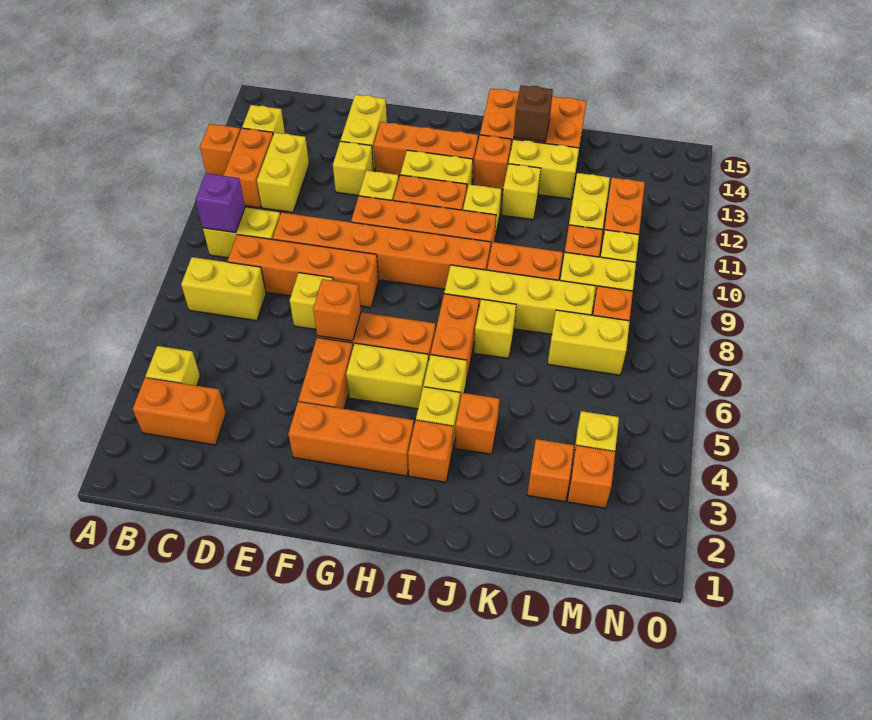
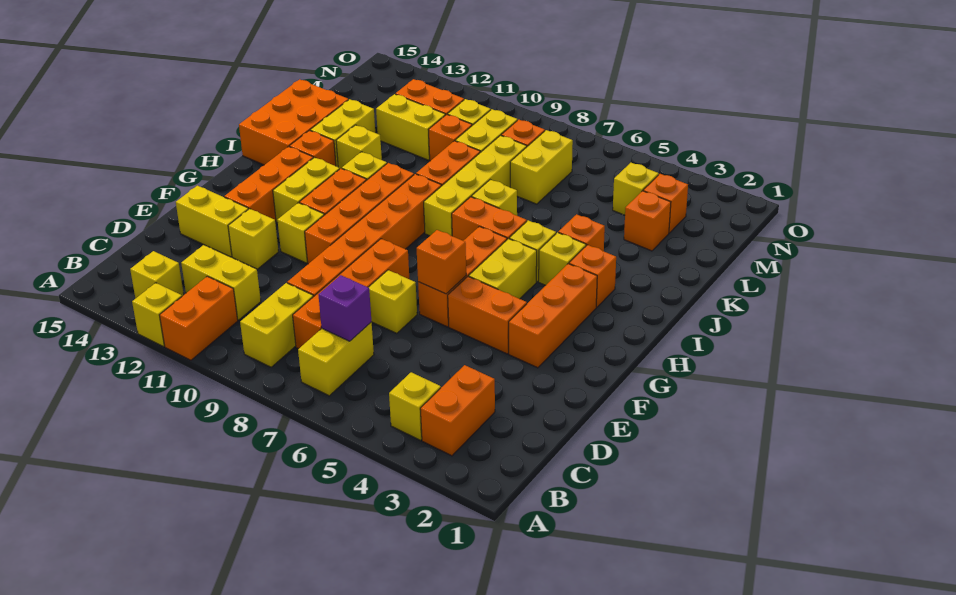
orange 1x1 brick [200,124,241,176] -> yellow 1x1 brick [132,283,182,347]
purple 1x1 brick [195,173,245,233] -> purple 1x1 brick moved to [319,275,371,341]
orange 1x2 brick [223,128,273,208] -> orange 1x2 brick turned to [160,276,238,360]
brown 1x1 brick [514,85,553,142] -> none

